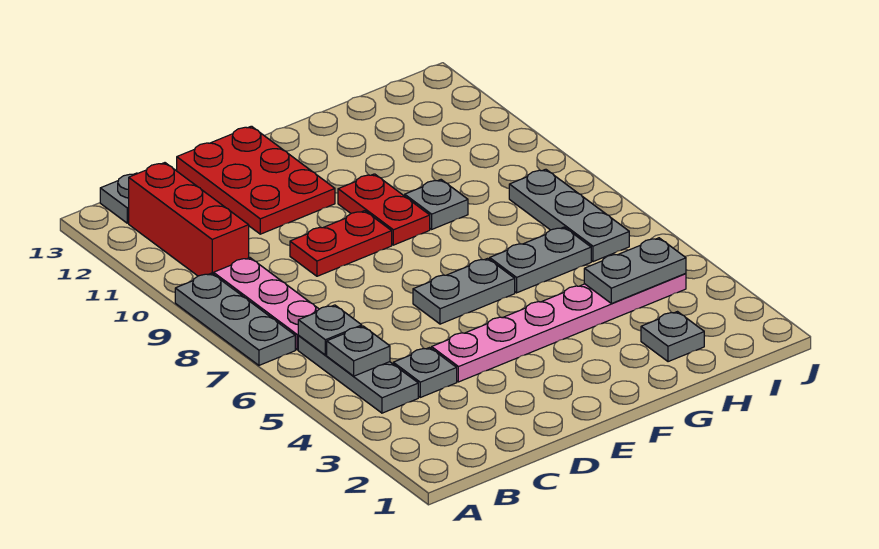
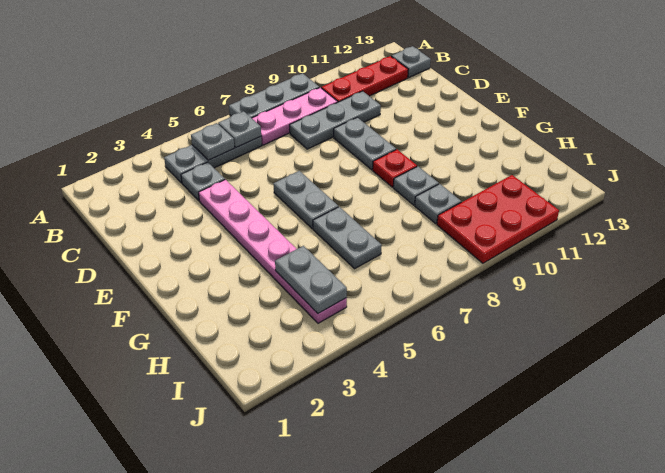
red 1x3 brick [129,163,249,276] -> red 1x3 plate [321,56,408,102]
red 1x2 plate [290,211,392,276] -> grey 1x2 plate [334,117,396,170]
red 2x3 plate [177,126,335,234] -> red 2x3 plate moved to [437,175,559,263]
red 1x2 plate [338,174,430,245] -> red 1x1 plate [373,150,417,187]
grey 1x1 plate [641,312,704,362] -> grey 1x1 plate moved to [415,184,461,224]
grey 1x3 plate [509,169,629,262] -> grey 1x3 plate moved to [290,91,381,149]

